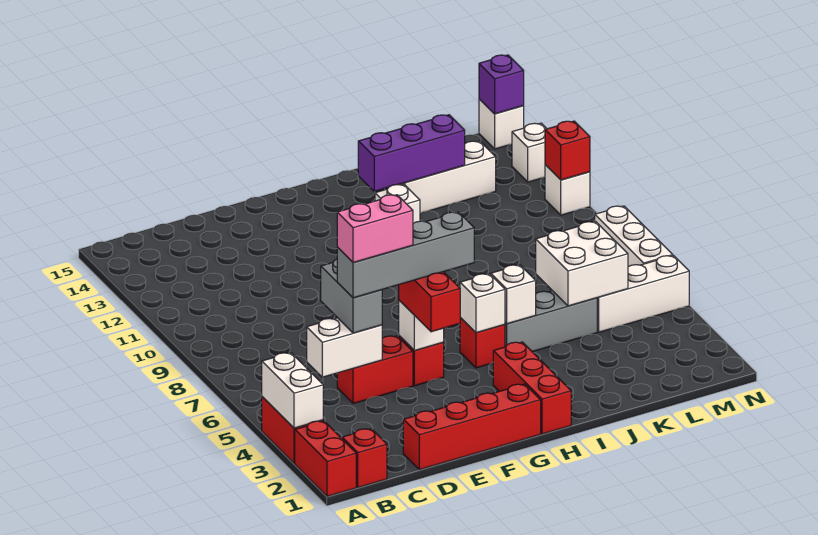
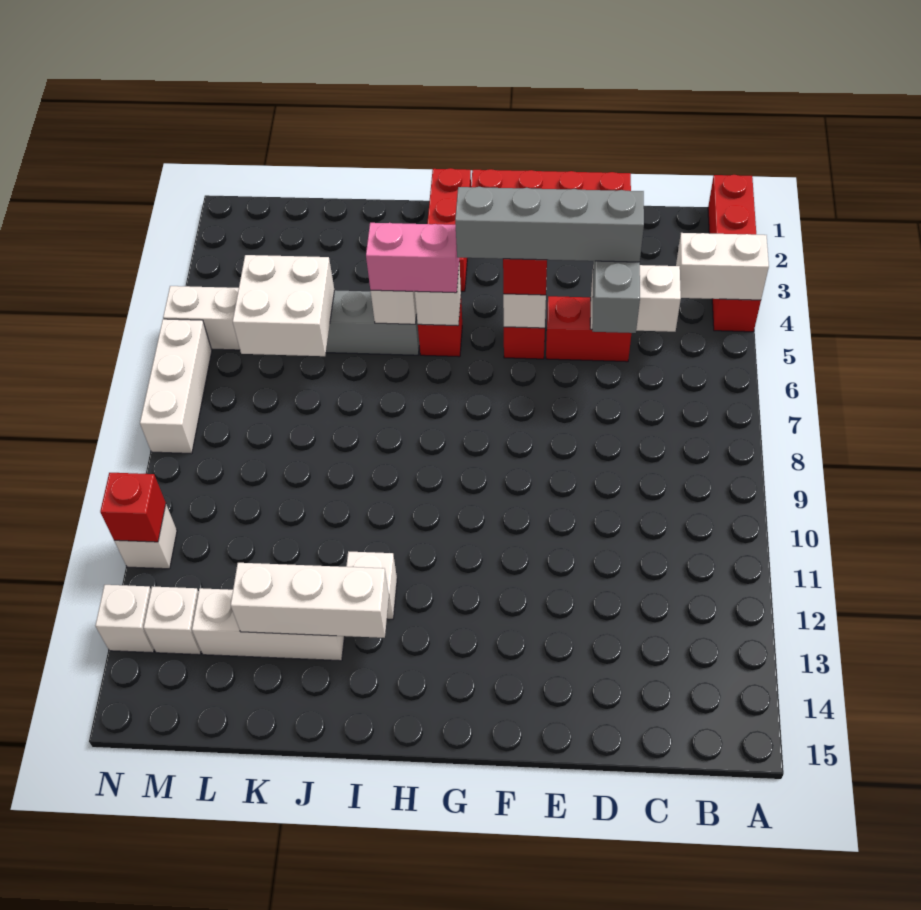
white 1x2 brick [262,353,323,428] -> white 1x2 brick turned to [676,233,769,300]
red 1x1 brick [342,429,387,487] -> none
pink 1x2 brick [337,195,413,263] -> pink 1x2 brick moved to [366,223,459,293]
purple 1x3 brick [358,115,465,191] -> white 1x3 brick [231,563,389,638]
white 1x1 brick [479,99,524,149] -> white 1x1 brick moved to [144,586,201,655]
purple 1x1 brick [479,55,524,114] -> none

